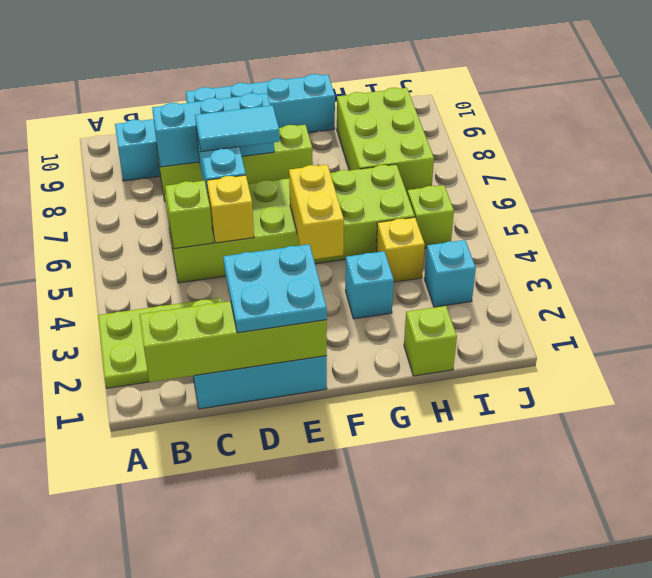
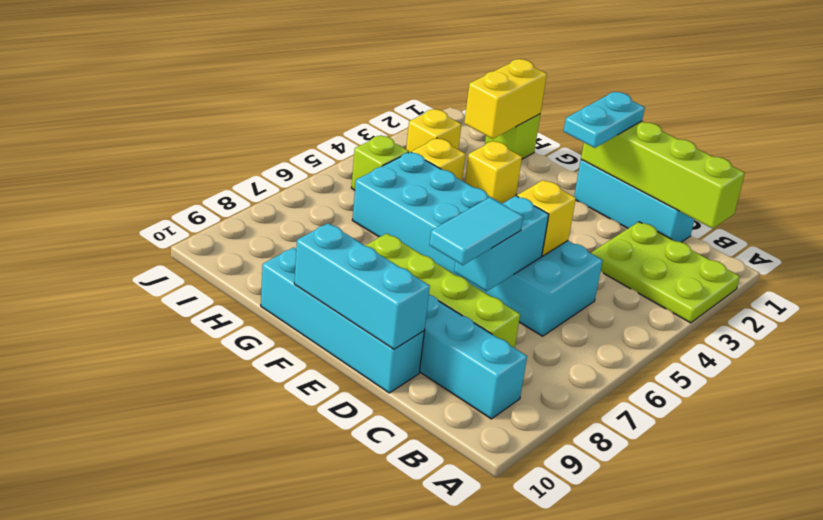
lime 2x6 brick [165,164,415,283] -> cyan 2x6 brick [352,152,603,336]
lime 1x1 brick [165,181,213,249] -> none
cyan 1x3 brick [152,93,274,167] -> cyan 1x3 brick moved to [294,223,430,349]
cyan 2x2 plate [223,244,327,333] -> cyan 1x2 plate [564,92,645,148]
cyan 1x2 tile [195,105,280,152] -> cyan 1x2 tile turned to [429,197,523,265]
yellow 1x2 brick [289,165,344,259] -> yellow 1x2 brick moved to [464,59,547,139]
cyan 1x1 brick [345,251,394,319] -> yellow 1x1 brick [465,141,522,203]
lime 2x3 brick [337,88,434,192] -> none
cyan 1x1 brick [424,240,476,307] -> yellow 1x1 brick [406,109,461,152]

